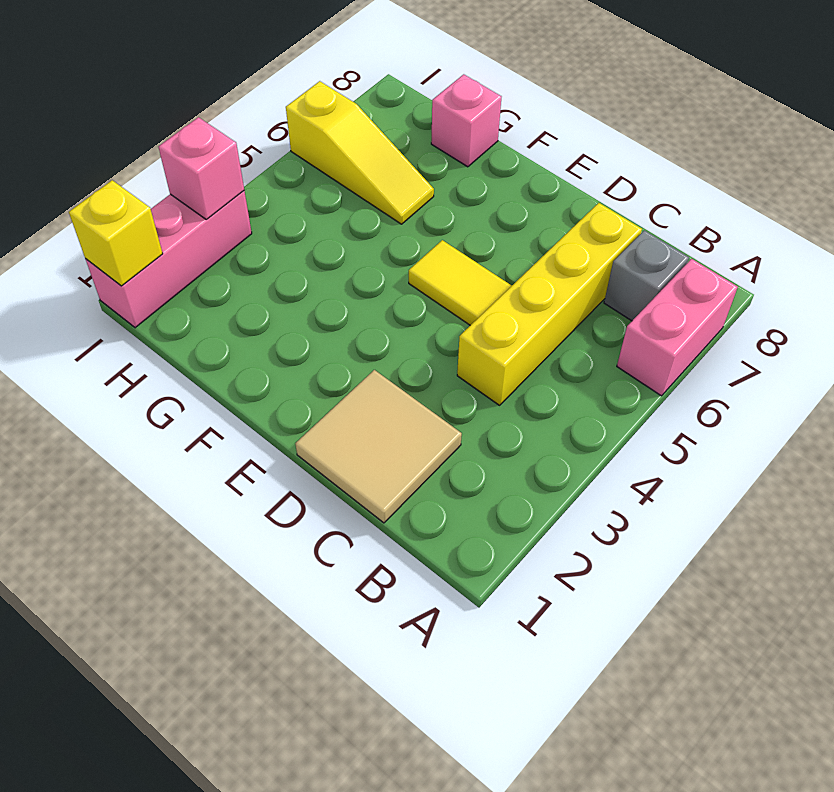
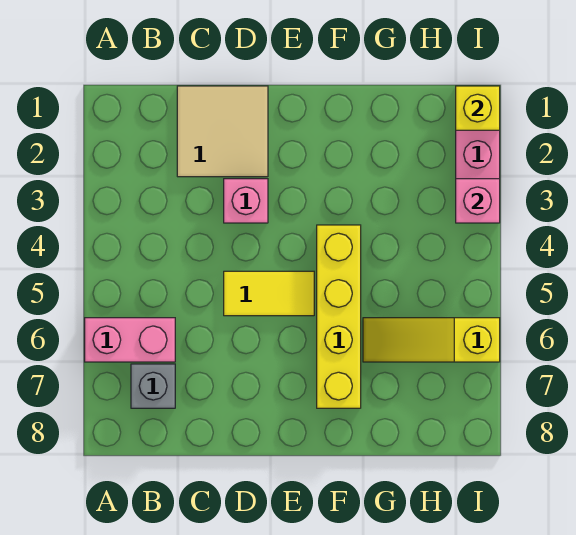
pink 1x2 brick [617,259,738,396] -> pink 1x2 brick turned to [85,318,175,362]
yellow 1x4 brick [457,203,642,405] -> yellow 1x4 brick moved to [317,225,361,408]
pink 1x1 brick [431,74,501,167] -> pink 1x1 brick moved to [224,179,268,223]

